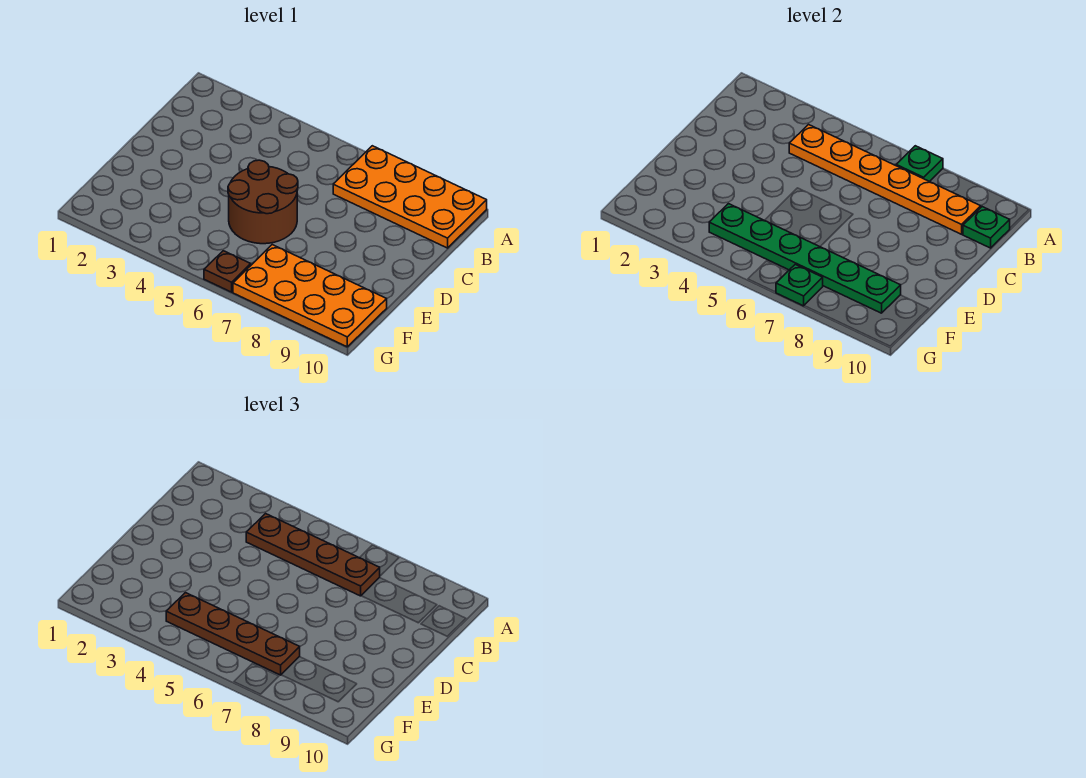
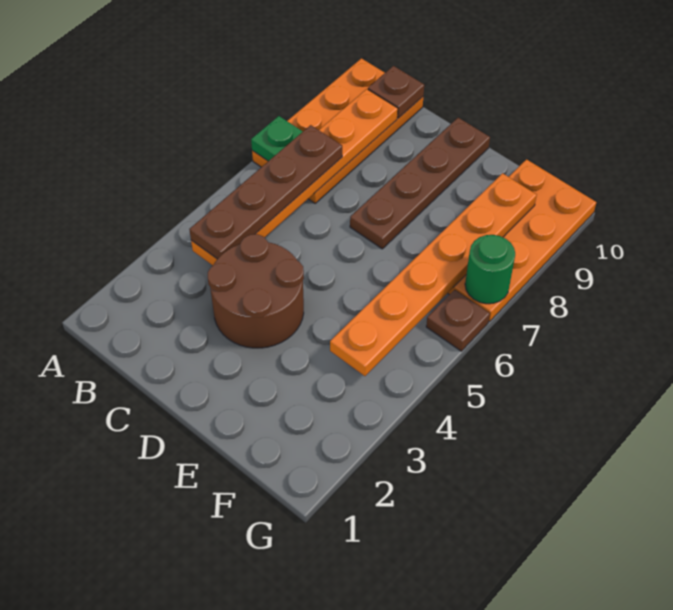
green 1x1 plate [963,207,1010,248] -> brown 1x1 plate [368,66,424,118]
brown 2x2 round brick [228,160,298,244] -> brown 2x2 round brick moved to [208,234,304,348]
green 1x6 plate [709,204,901,313] -> orange 1x6 plate [330,173,537,376]
brown 1x4 plate [166,593,300,675] -> brown 1x4 plate moved to [350,118,490,249]
green 1x1 plate [776,264,823,306] -> green 1x1 round brick [465,235,515,304]

